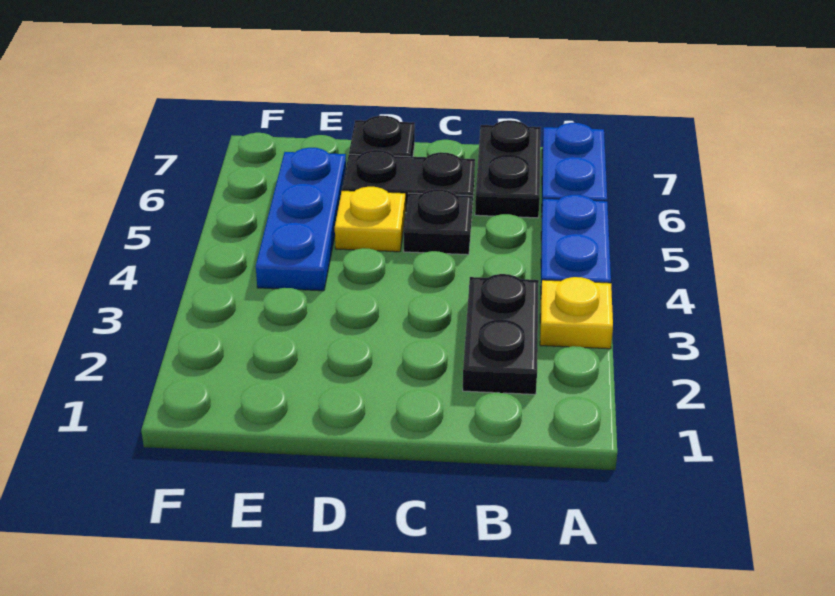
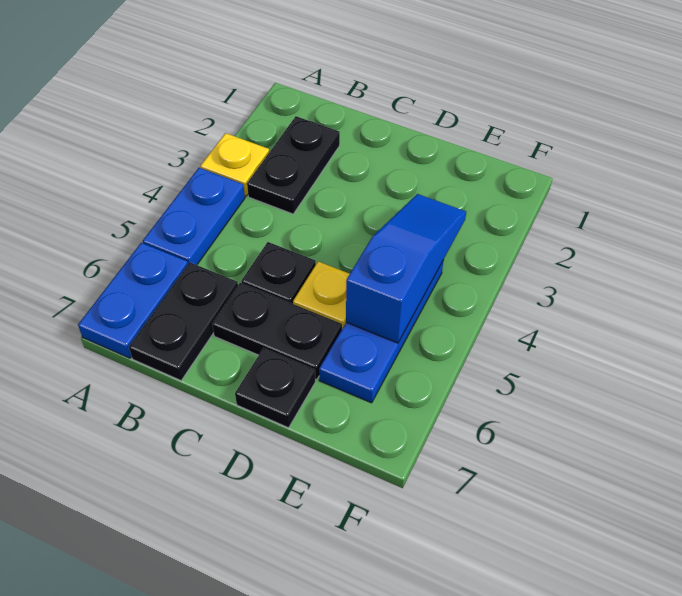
none -> blue 1x3 slope [346,194,466,343]

